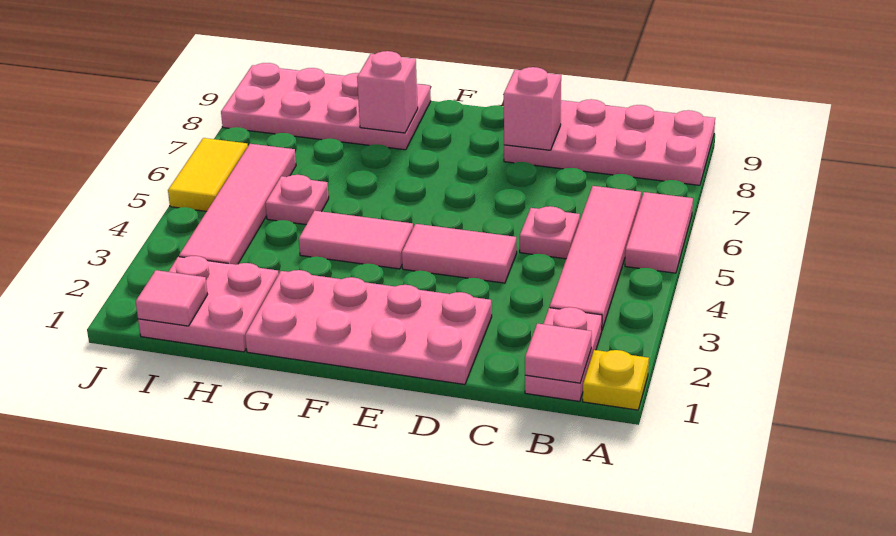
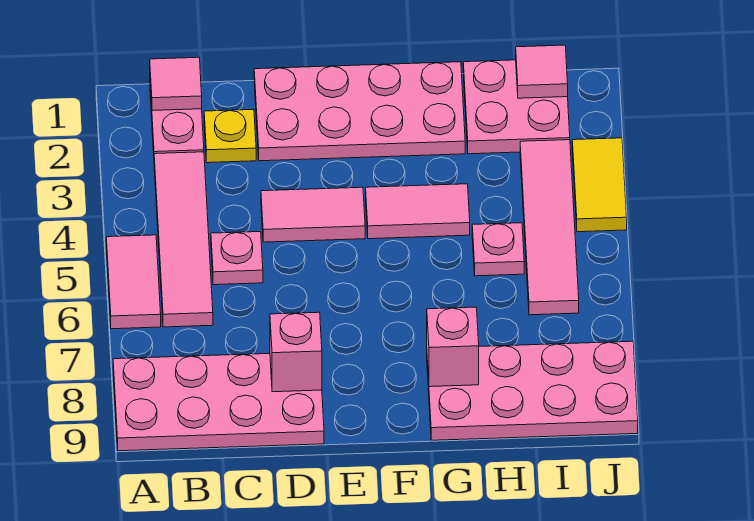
yellow 1x1 plate [583,350,649,410] -> yellow 1x1 plate moved to [204,109,256,163]
yellow 1x2 tile [168,138,248,211] -> yellow 1x2 tile moved to [572,138,627,232]

